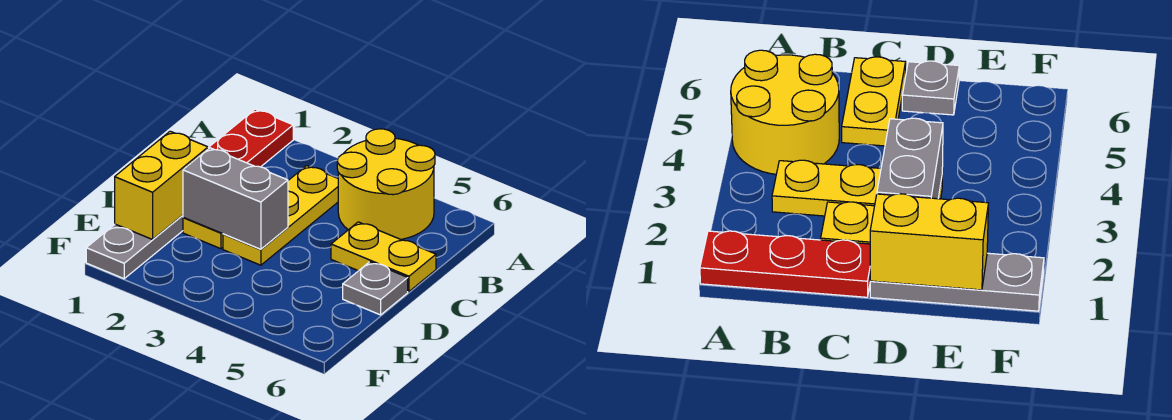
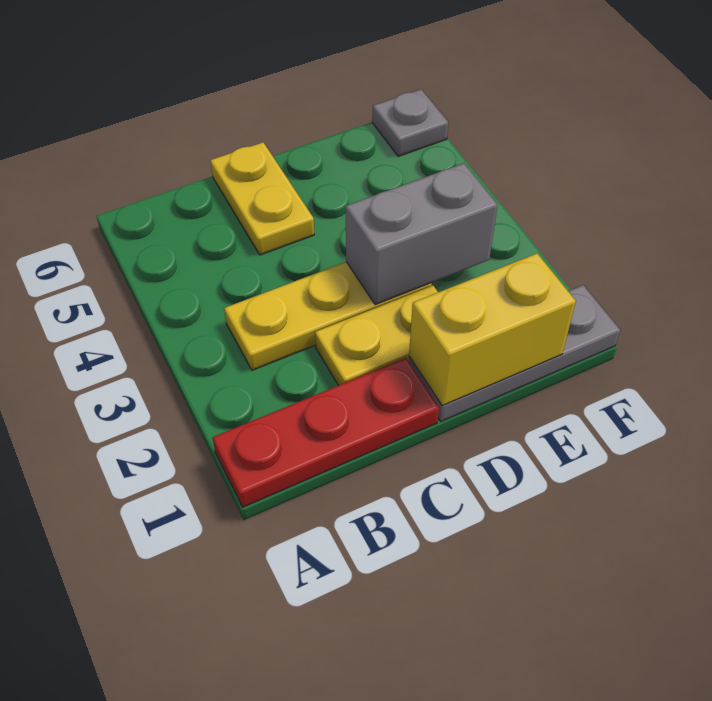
yellow 2x2 round brick [337,129,435,240] -> none
grey 1x2 brick [183,148,288,249] -> grey 1x2 brick turned to [346,163,497,305]
grey 1x1 plate [343,262,408,315] -> grey 1x1 plate moved to [372,89,448,156]

